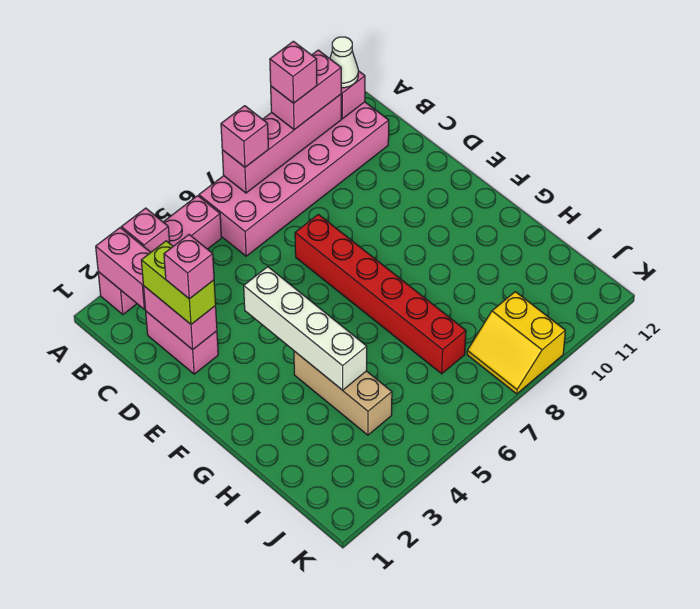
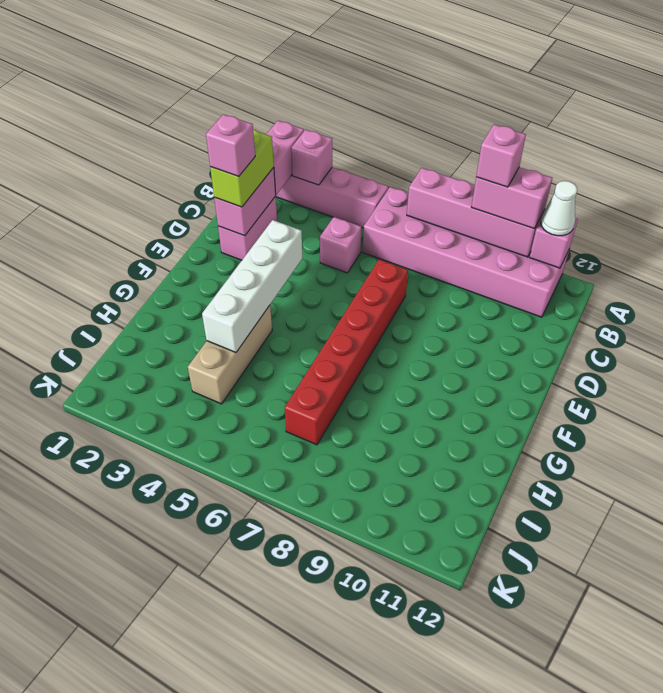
pink 1x1 brick [221,106,268,167] -> pink 1x1 brick moved to [320,217,362,273]
yellow 2x2 slope [467,292,565,394] -> none

